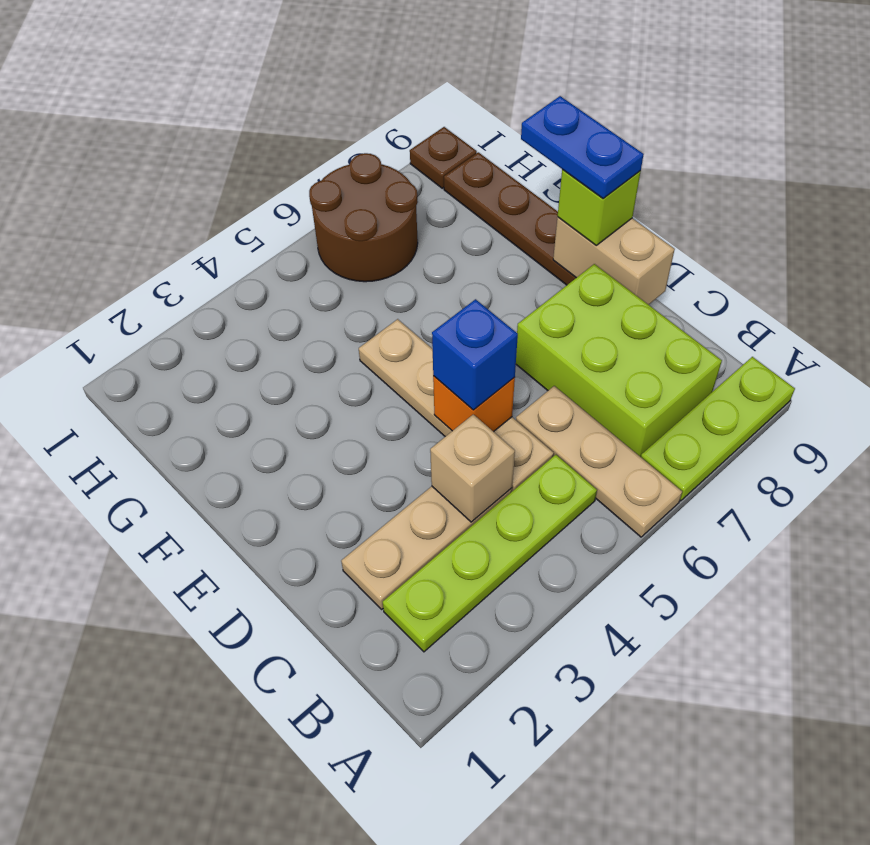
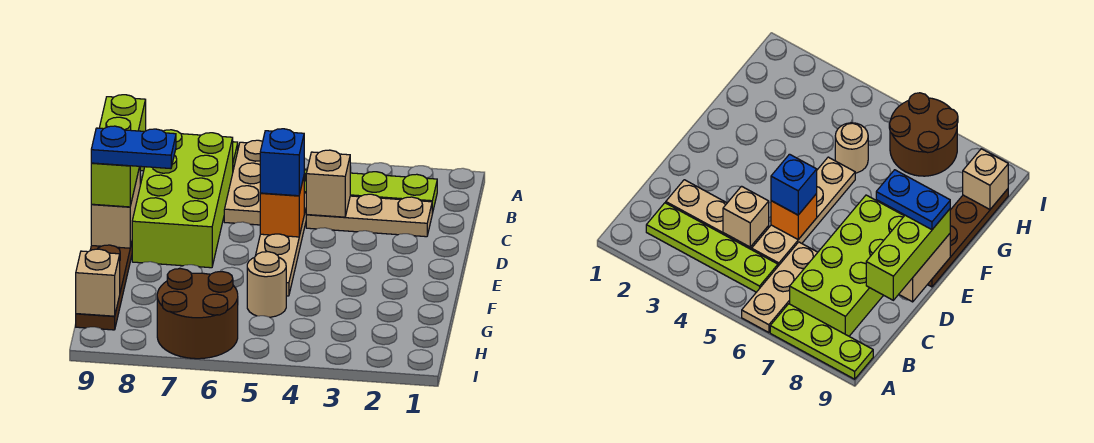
lime 2x3 brick [516,264,722,457] -> lime 2x4 brick [132,130,233,268]
lime 1x1 brick [558,169,641,245] -> lime 1x3 brick [91,95,146,207]
blue 1x2 plate [521,96,644,199] -> blue 1x2 plate turned to [91,126,176,169]
none -> tan 1x1 round brick [247,252,286,317]
none -> tan 1x1 brick [76,249,120,316]
brown 1x1 plate [410,127,477,188] -> none

